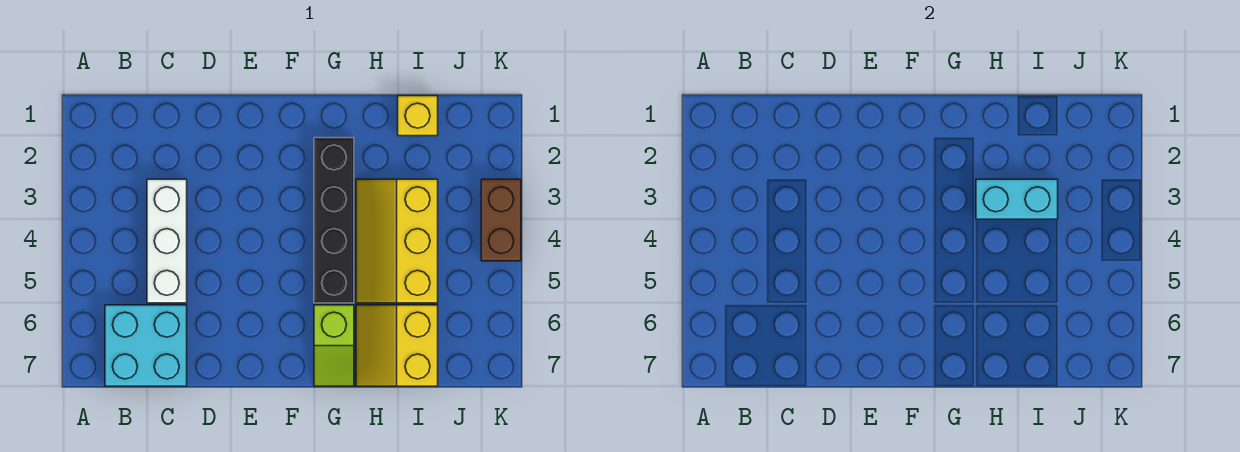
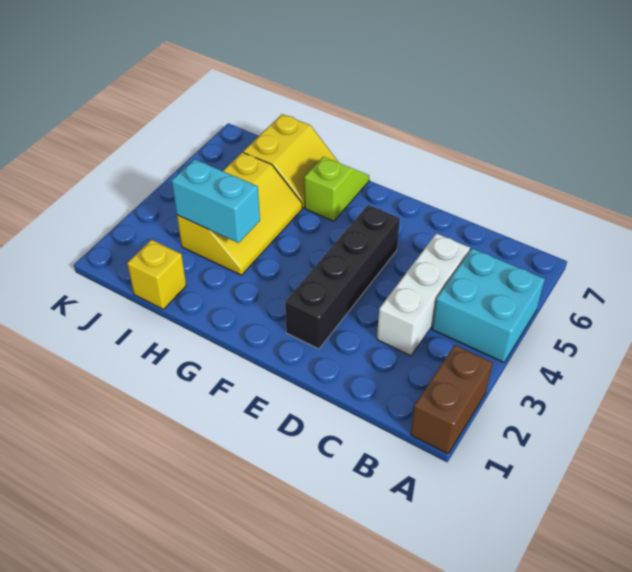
cyan 2x2 brick [105,305,187,386] -> cyan 2x2 brick moved to [432,248,545,362]
black 1x4 brick [314,138,354,303] -> black 1x4 brick moved to [285,205,400,349]
brown 1x2 brick [481,179,521,261] -> brown 1x2 brick moved to [411,345,493,454]

